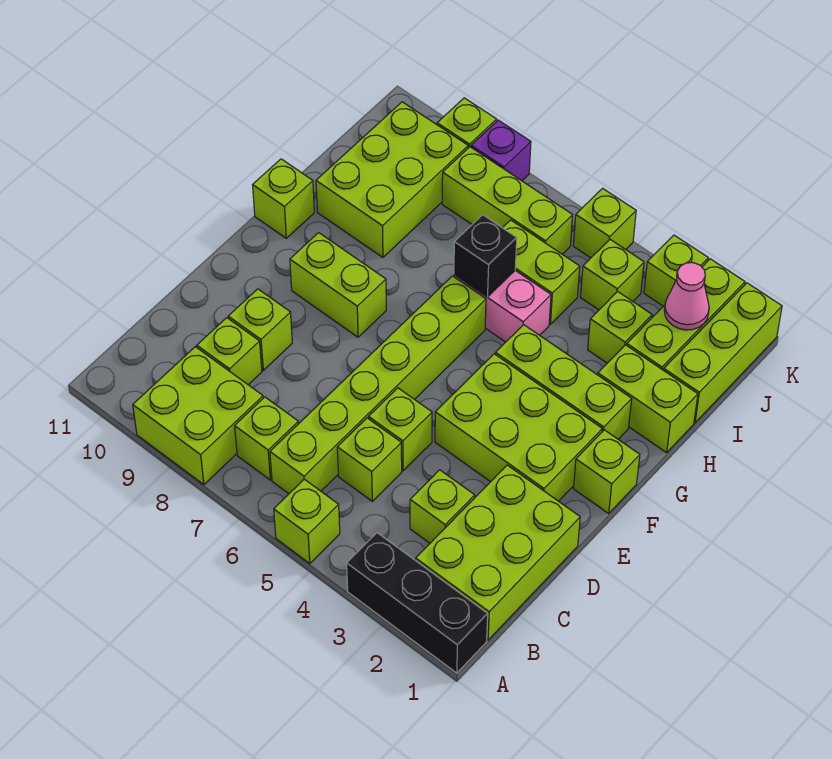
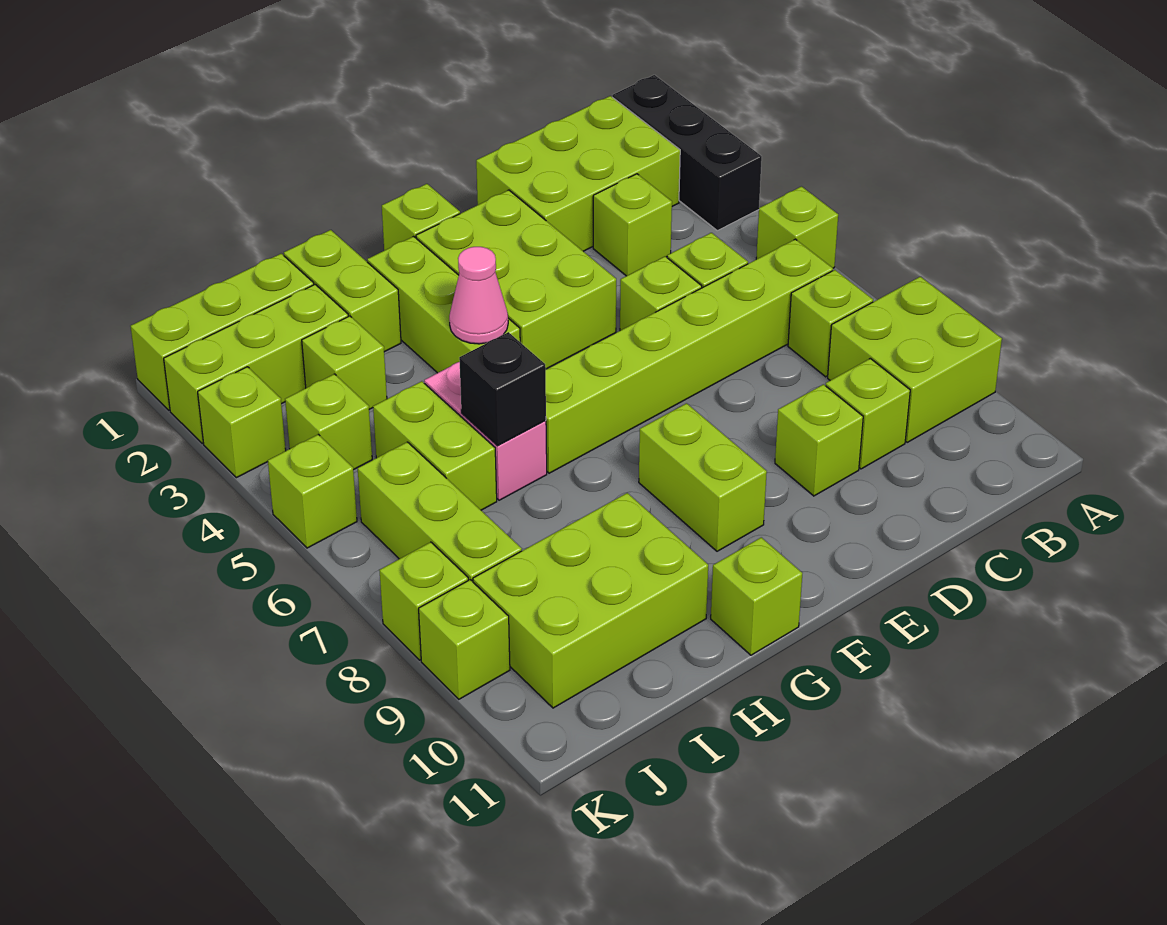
pink 1x1 cone [664,263,709,330] -> pink 1x1 cone moved to [449,247,508,344]
purple 1x1 brick [471,120,531,181] -> lime 1x1 brick [379,542,468,660]

